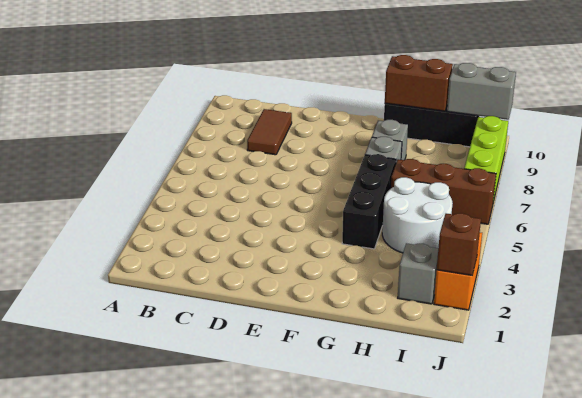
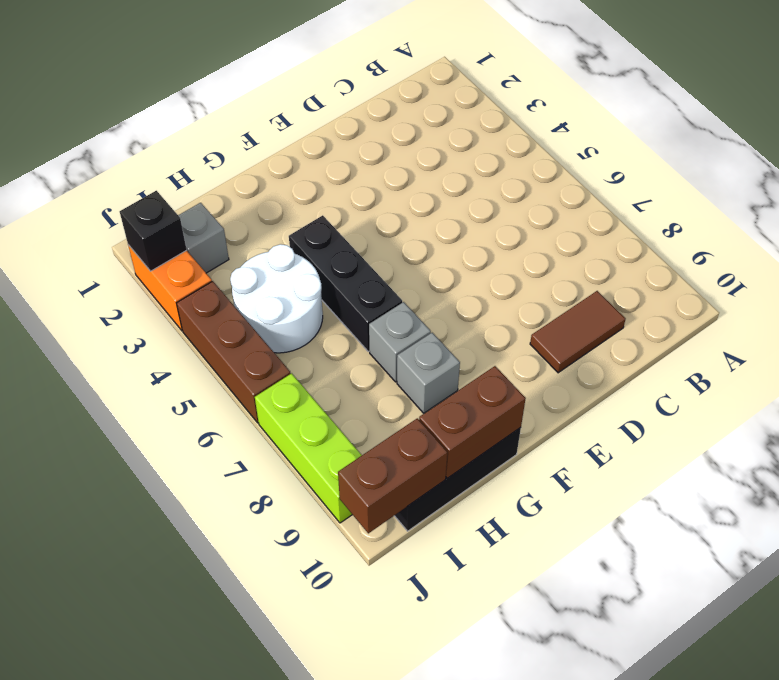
brown 1x2 tile [247,109,292,155] -> brown 1x2 tile turned to [530,291,626,373]
brown 1x3 brick [391,159,496,224] -> brown 1x3 brick turned to [177,281,291,423]
grey 1x2 brick [447,63,516,120] -> brown 1x2 brick [338,418,447,533]
brown 1x1 brick [437,213,481,275] -> black 1x1 brick [120,191,187,271]

